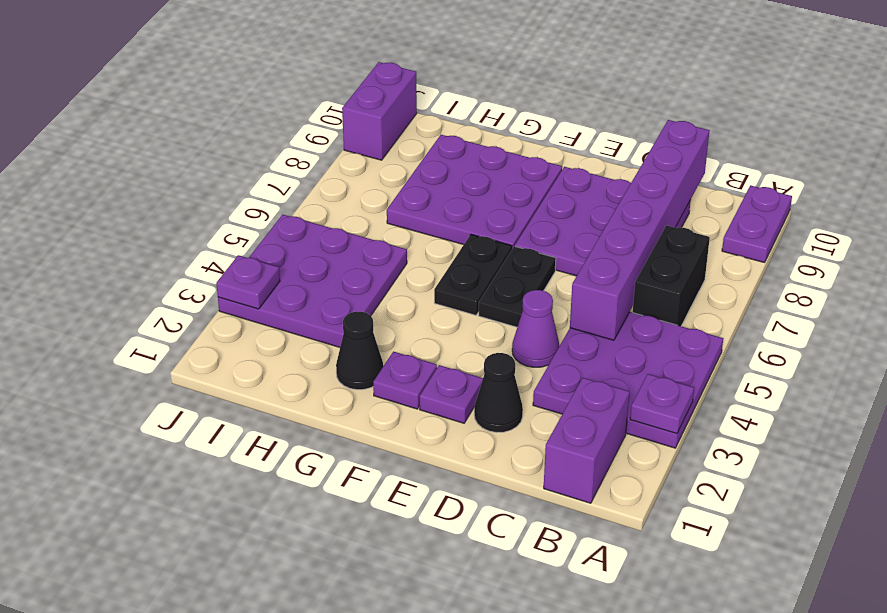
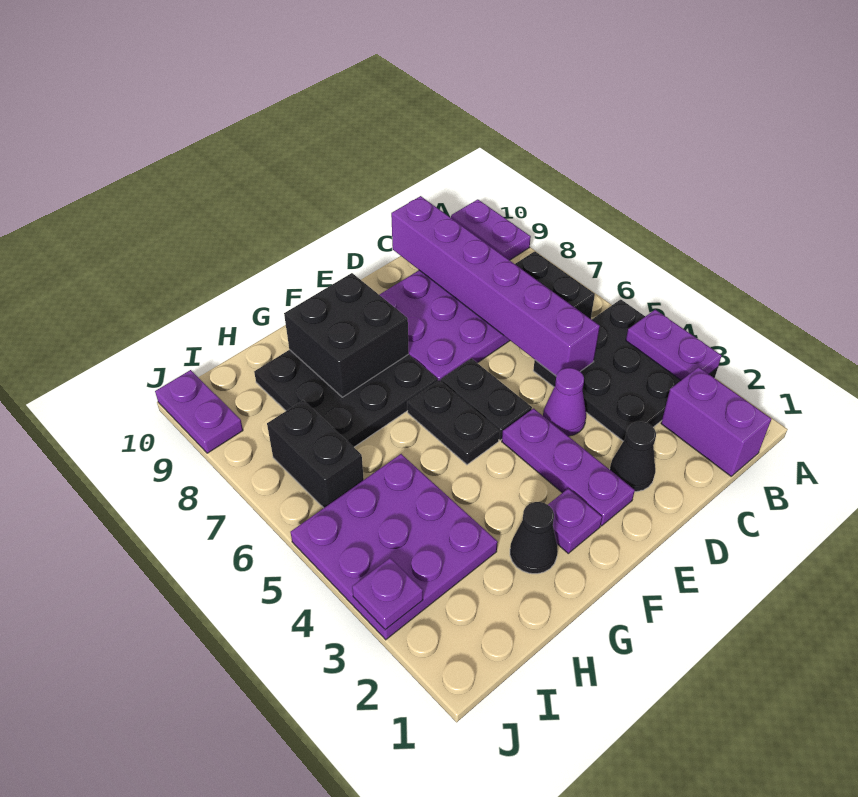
purple 3x3 plate [533,312,723,448] -> black 3x3 plate [533,299,718,441]
purple 1x1 plate [630,374,694,434] -> purple 1x2 plate [626,310,722,380]
purple 1x1 plate [420,365,483,423] -> purple 1x3 plate [502,409,635,526]
purple 3x3 plate [387,135,562,249] -> black 3x3 plate [254,350,438,447]
none -> black 2x2 brick [284,273,409,397]
none -> black 1x2 brick [267,400,364,508]
purple 1x2 brick [342,62,417,160] -> purple 1x2 plate [155,370,243,453]

